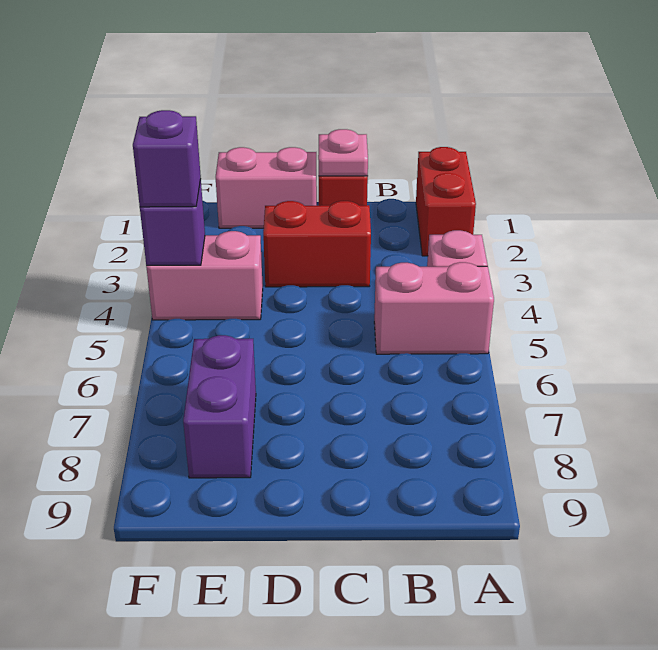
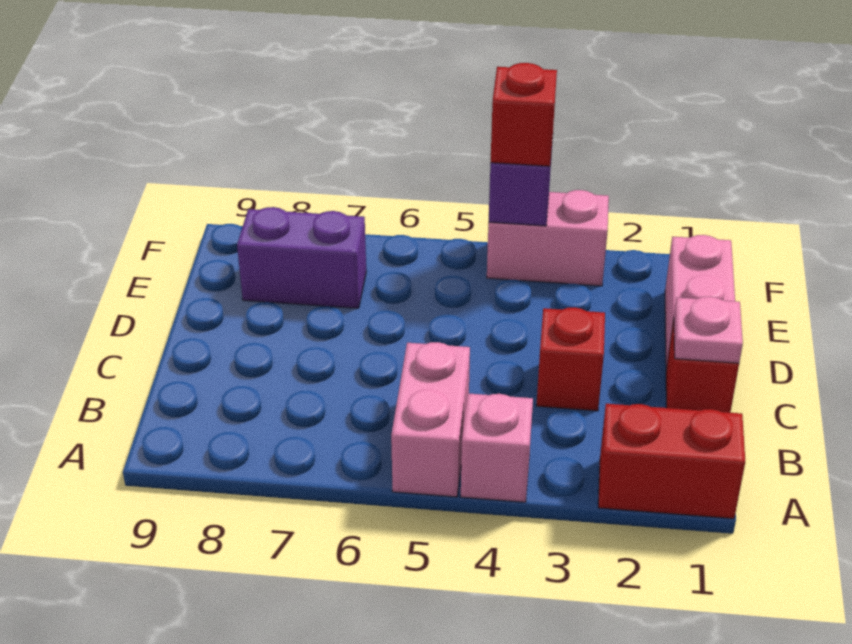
red 1x2 brick [263,201,371,287] -> red 1x1 brick [536,307,605,411]
pink 1x2 brick [146,231,263,320] -> pink 1x2 brick turned to [487,190,609,286]
purple 1x1 brick [133,110,201,207] -> red 1x1 brick [491,63,557,166]

